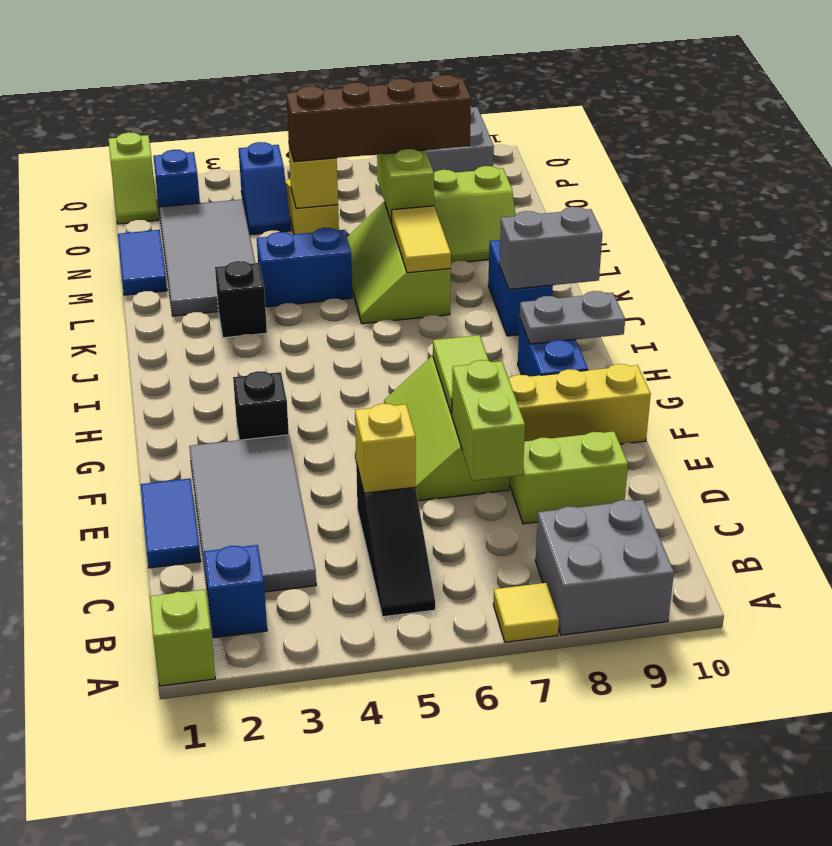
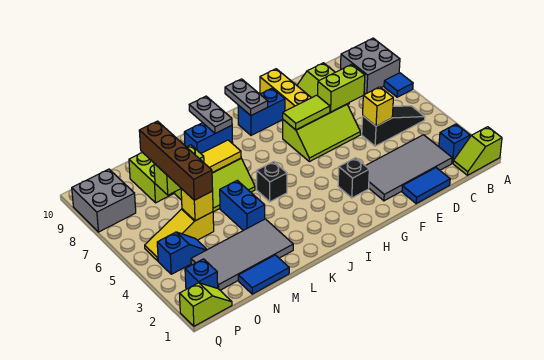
yellow 1x1 tile [493,583,559,642] -> blue 1x1 tile [384,73,413,97]
grey 1x2 brick [499,207,602,289] -> grey 1x2 plate [189,96,232,133]
black 1x1 brick [215,261,267,338] -> black 1x1 brick moved to [257,162,287,202]

